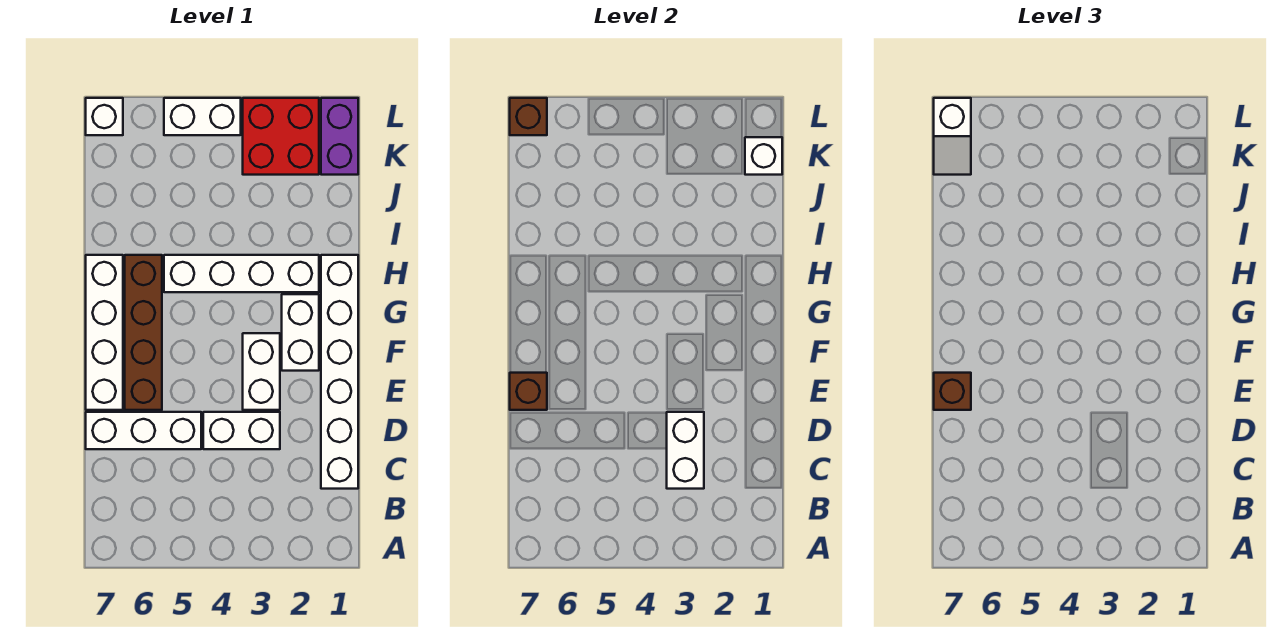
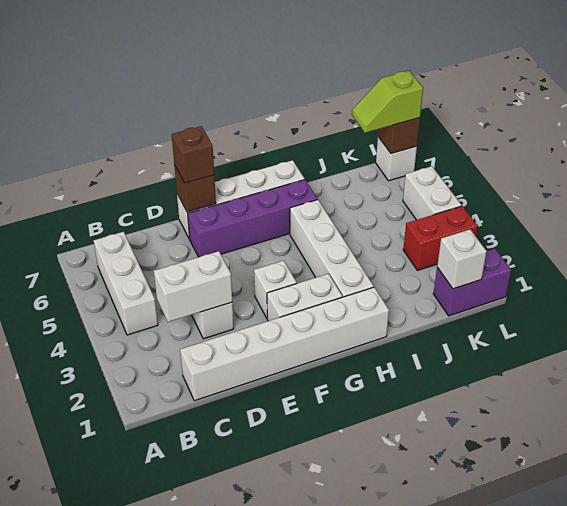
white 1x3 brick [86,412,201,449] -> white 1x3 brick moved to [94,232,158,335]
white 1x2 brick [243,333,280,410] -> white 1x1 brick [254,261,297,318]
brown 1x4 brick [125,255,162,410] -> purple 1x4 brick [188,180,317,257]
red 2x2 brick [243,98,319,175] -> red 1x2 brick [403,206,478,271]
white 1x2 slope [934,98,971,175] -> lime 1x2 slope [352,71,423,133]

